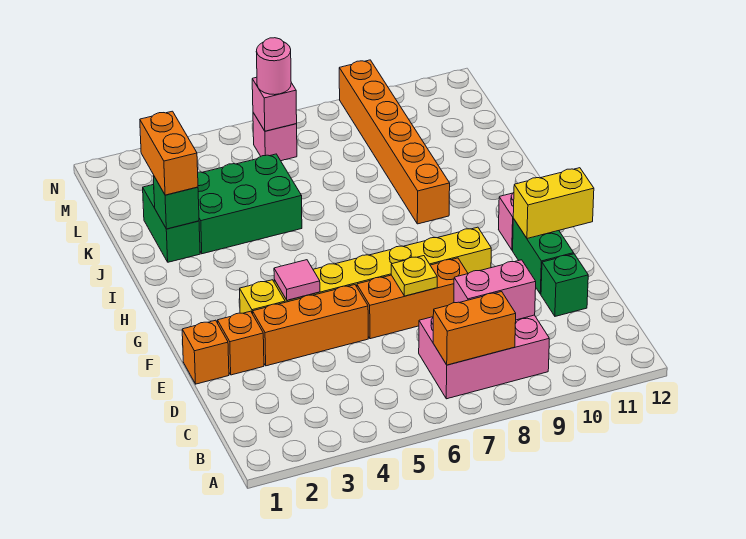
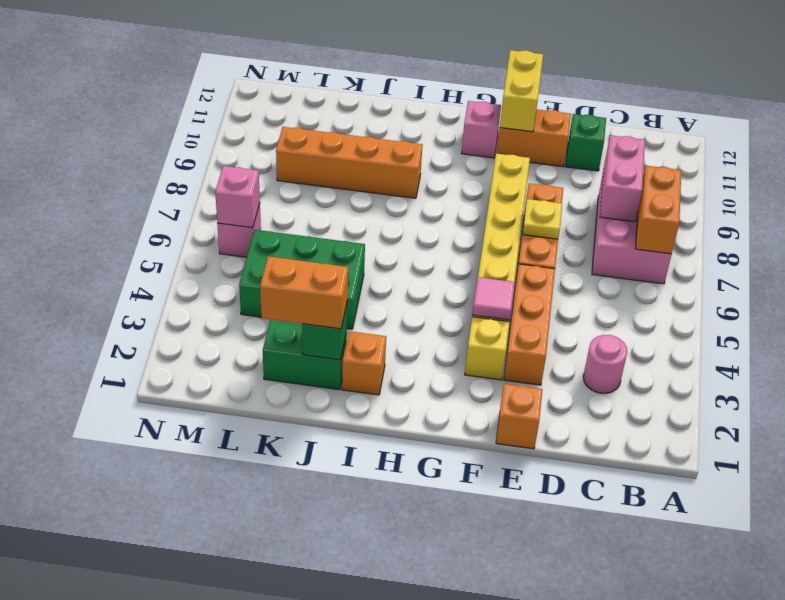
orange 1x1 brick [218,311,264,375] -> orange 1x1 brick moved to [342,331,386,395]
green 1x2 brick [513,219,574,294] -> orange 1x2 brick [497,109,571,167]
orange 1x6 brick [339,60,450,224] -> orange 1x4 brick [276,127,423,198]
green 2x3 brick [198,154,302,254] -> green 2x3 brick turned to [239,230,365,329]
pink 1x1 round brick [256,38,291,95] -> pink 1x1 round brick moved to [583,335,627,393]

